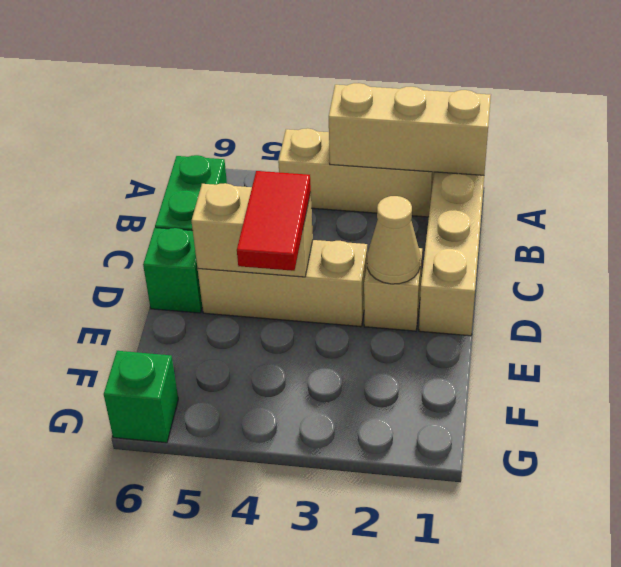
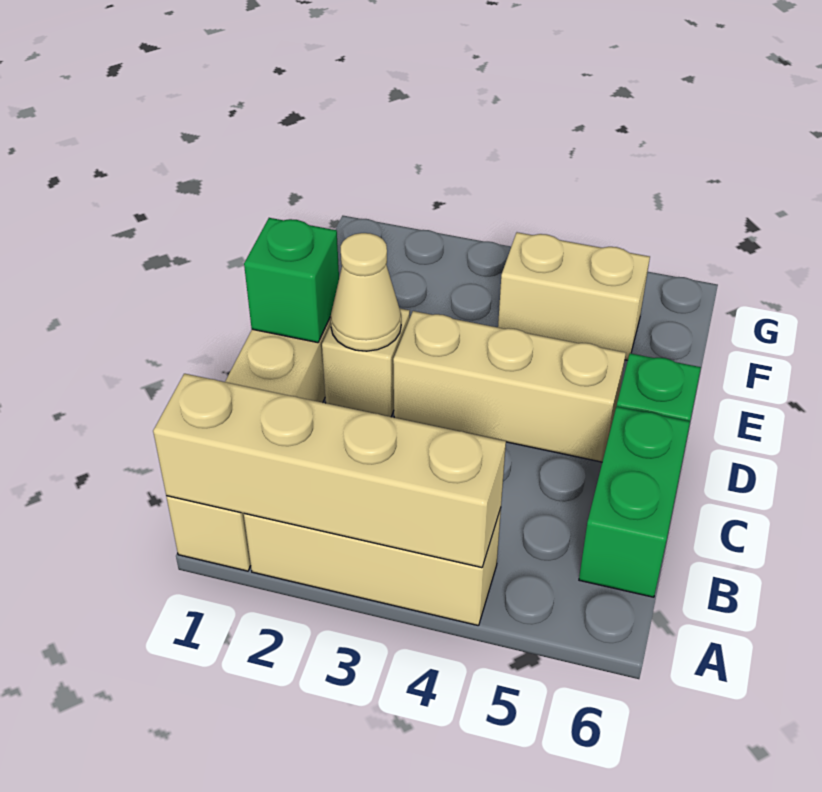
tan 1x3 brick [329,83,491,175] -> tan 1x4 brick [153,374,506,568]
tan 1x2 brick [191,183,313,277] -> tan 1x2 brick moved to [498,232,650,360]
red 1x2 tile [237,171,311,271] -> none
green 1x1 brick [104,351,178,443] -> green 1x1 brick moved to [244,218,339,343]

